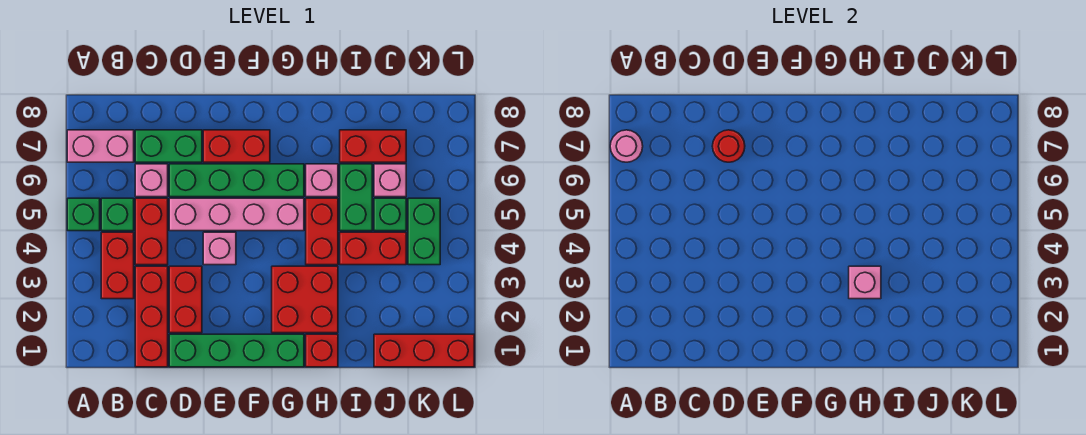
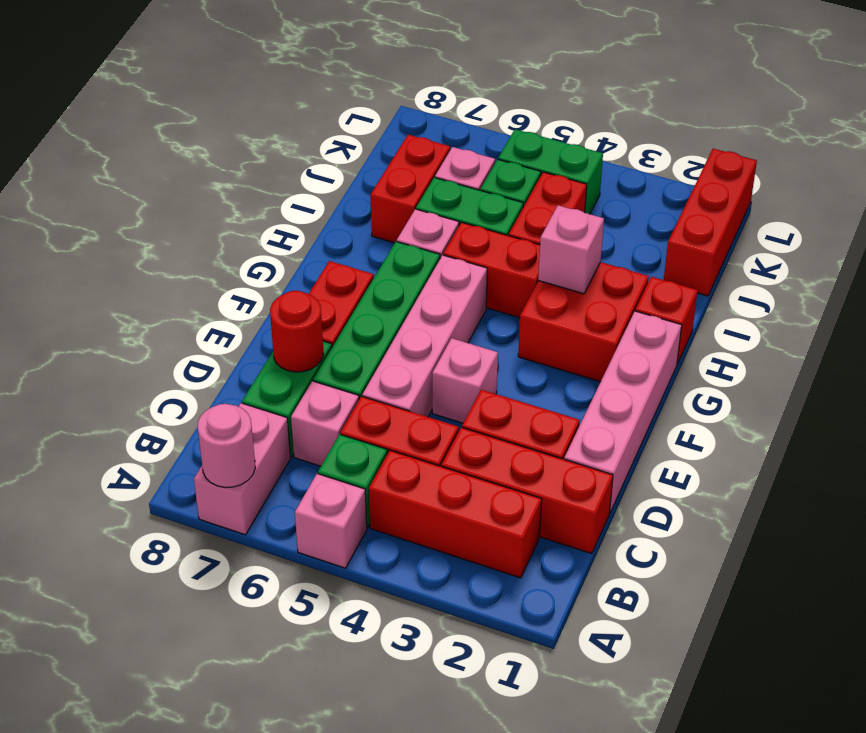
green 1x1 brick [67,198,100,231] -> pink 1x1 brick [295,474,367,568]
red 1x2 brick [101,232,134,299] -> red 1x3 brick [369,450,542,578]
green 1x4 brick [169,334,304,367] -> pink 1x4 brick [564,311,682,513]

